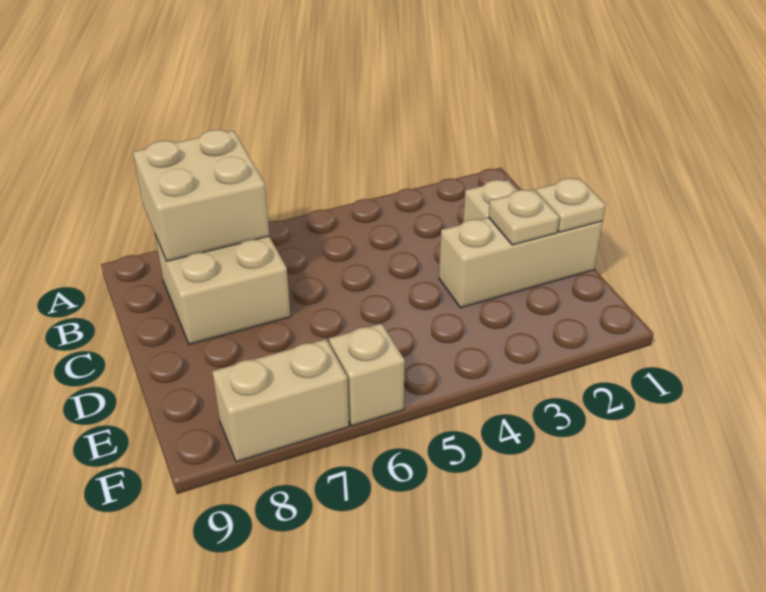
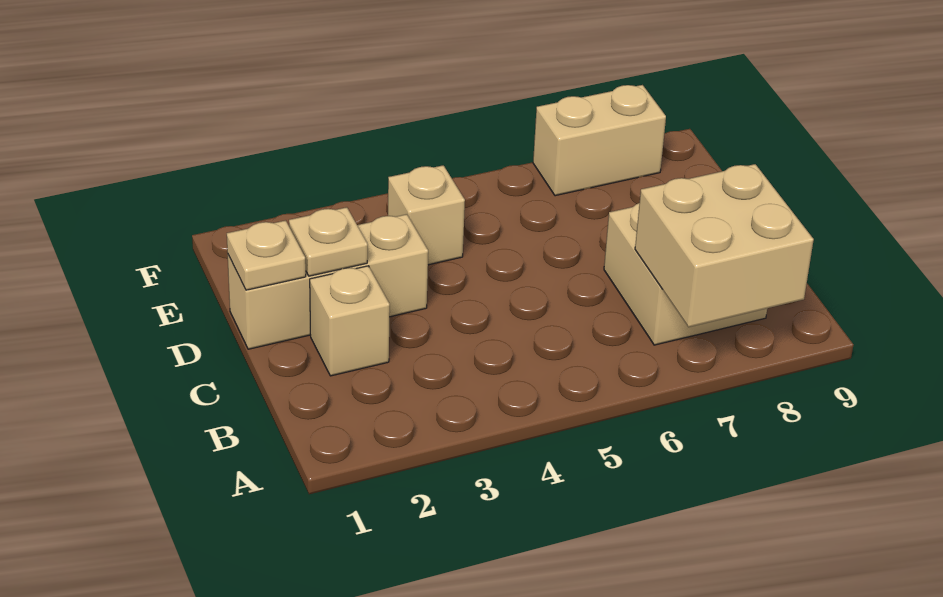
tan 1x1 brick [329,324,405,426] -> tan 1x1 brick moved to [388,165,465,265]

